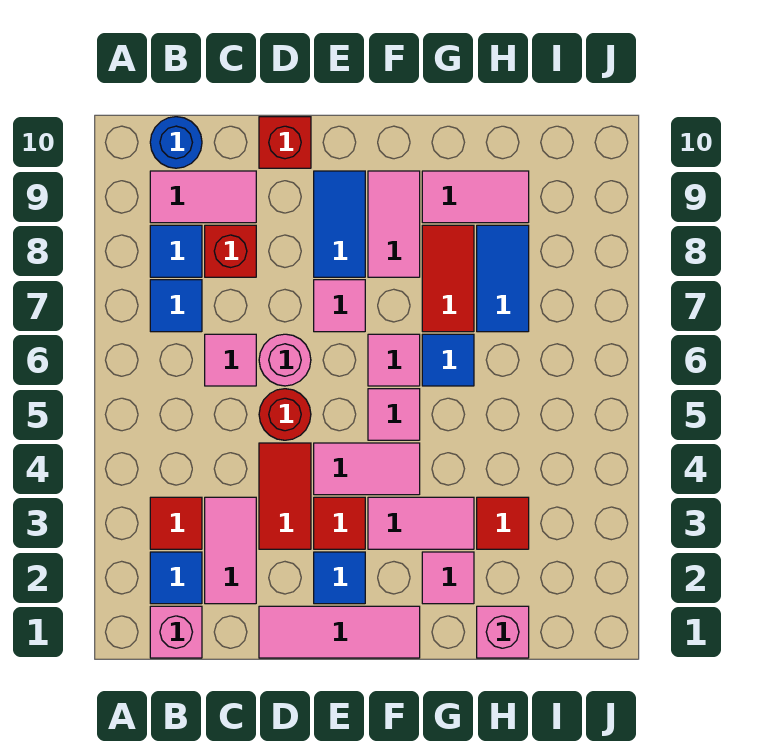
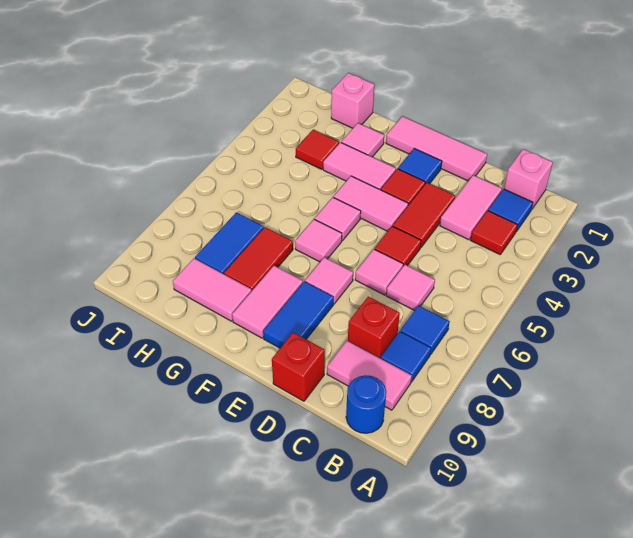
red 1x1 round brick [259,389,311,440] -> red 1x1 tile [375,226,421,266]
pink 1x1 round brick [259,334,311,386] -> pink 1x1 tile [355,249,403,295]
blue 1x1 tile [422,334,474,386] -> none

